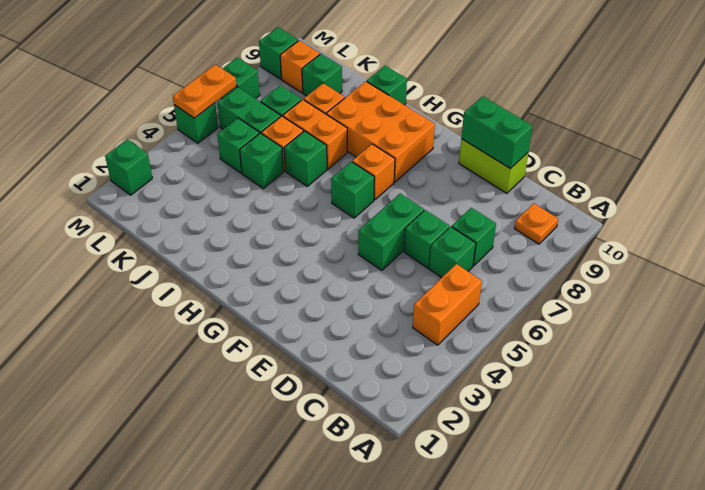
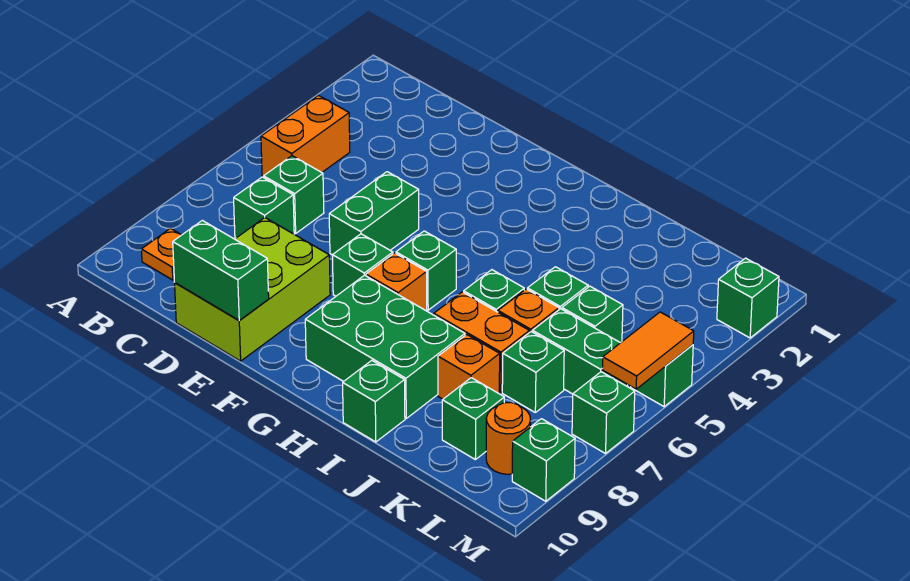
green 1x1 brick [404,210,450,268] -> green 1x1 brick moved to [332,234,393,296]
lime 1x2 brick [459,139,528,193] -> lime 2x3 brick [175,218,330,361]
orange 2x3 brick [326,81,435,182] -> green 2x3 brick [305,275,465,418]
orange 1x1 brick [280,40,320,93] -> orange 1x1 round brick [486,402,531,474]
orange 1x2 plate [173,64,237,118] -> orange 1x2 tile [603,312,694,389]

